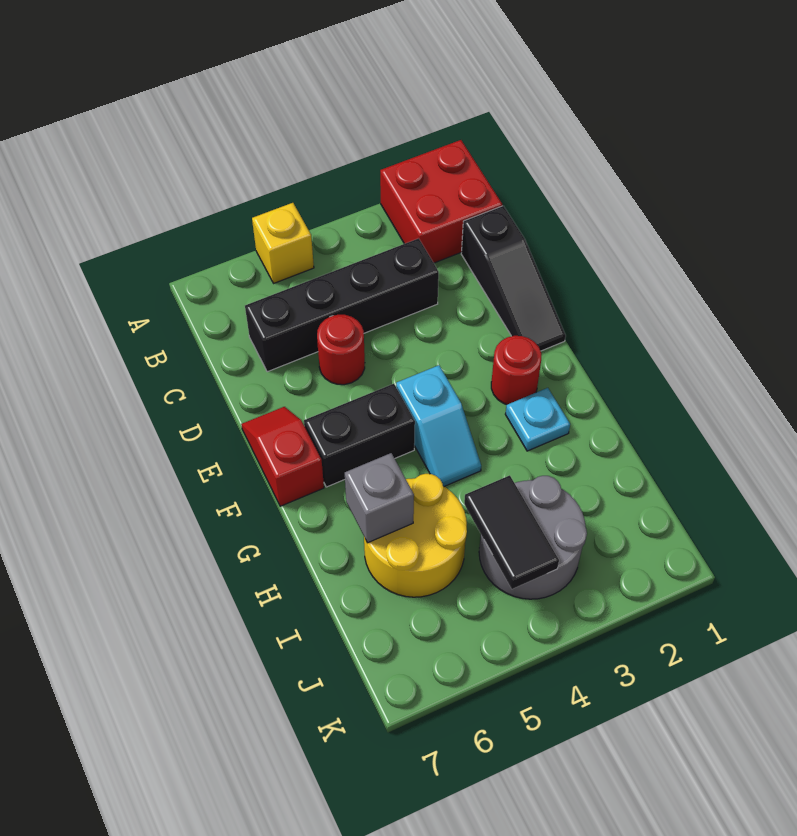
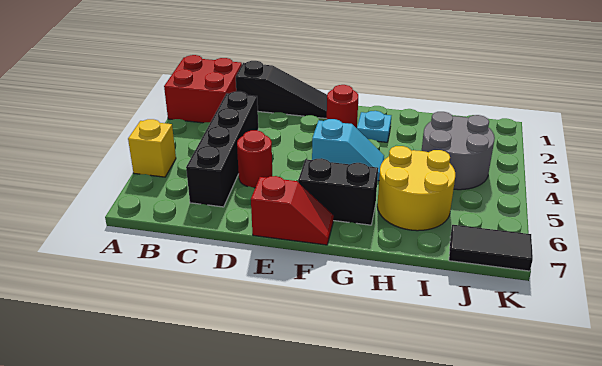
red 1x2 slope [241,407,324,506] -> red 1x2 slope turned to [251,176,334,245]
black 1x2 brick [304,384,415,487] -> black 1x2 brick turned to [298,158,378,225]
grey 1x1 brick [345,453,414,543] -> none
black 1x2 tile [464,475,559,589] -> black 1x2 tile moved to [449,225,533,271]

